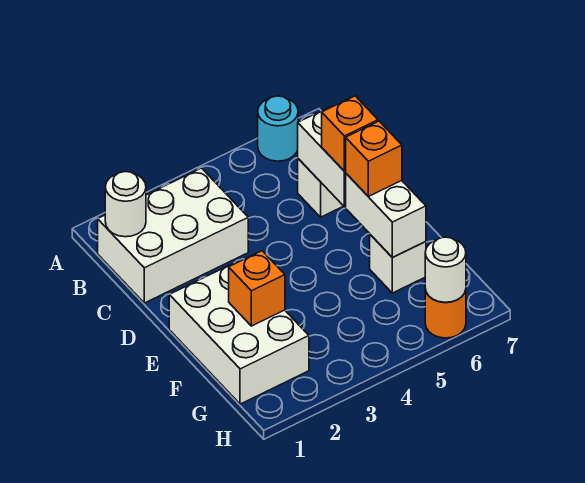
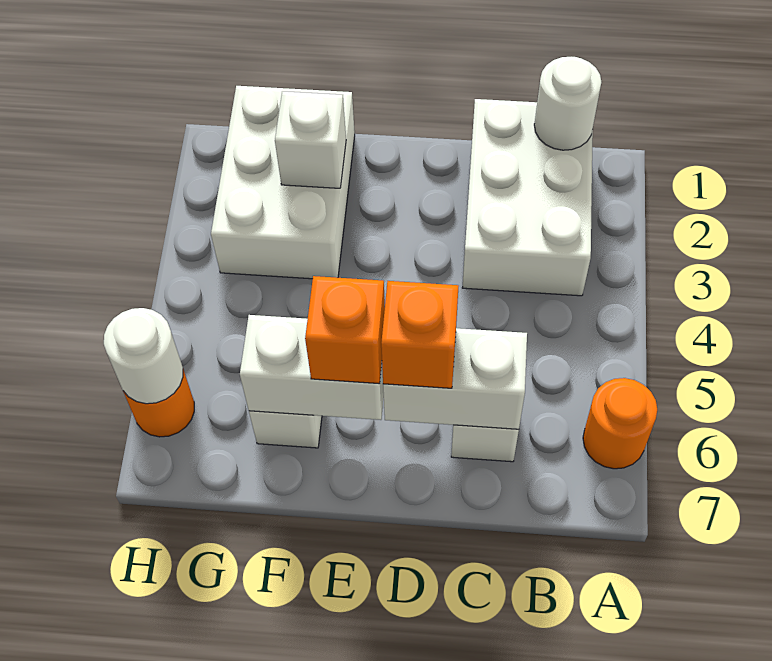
cyan 1x1 round brick [258,96,298,161] -> orange 1x1 round brick [583,378,657,469]
white 2x3 brick [169,261,309,404] -> white 2x3 brick turned to [211,86,355,279]
orange 1x1 brick [229,251,285,326] -> white 1x1 brick [275,91,346,188]

